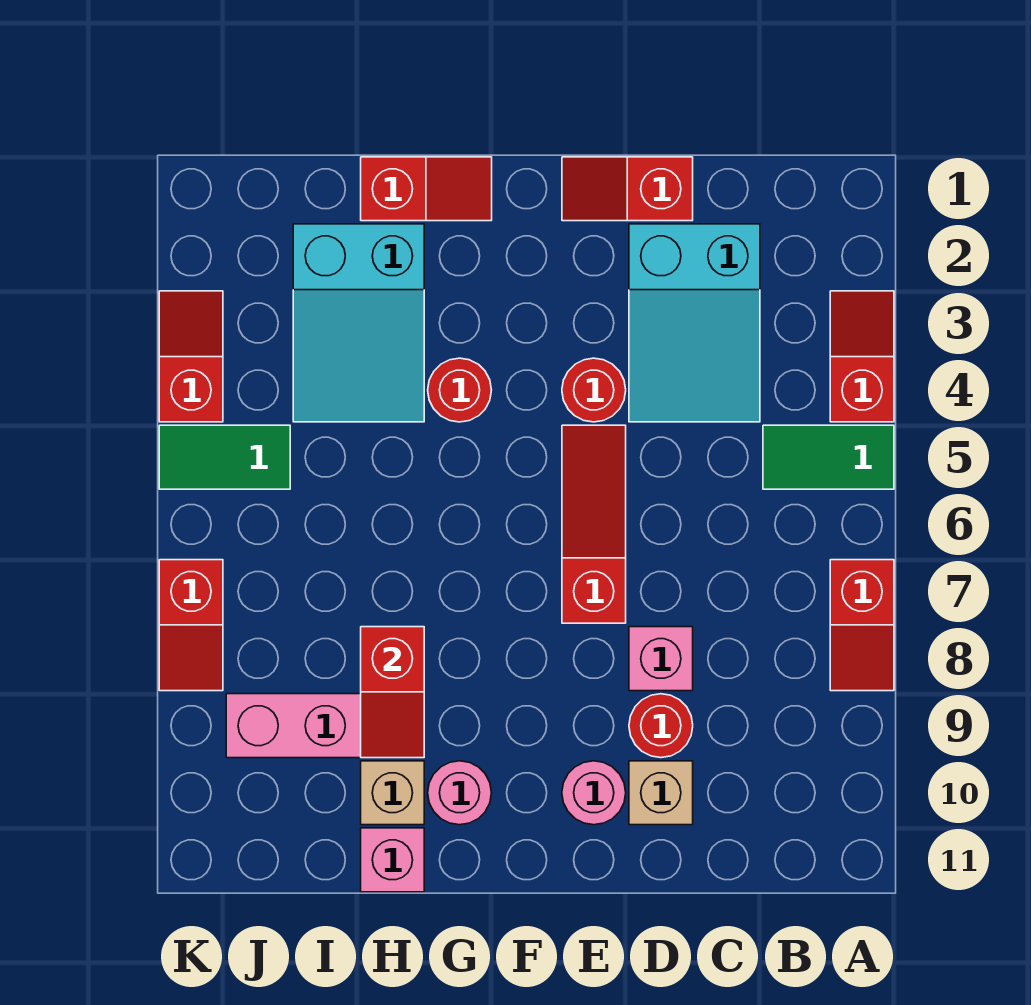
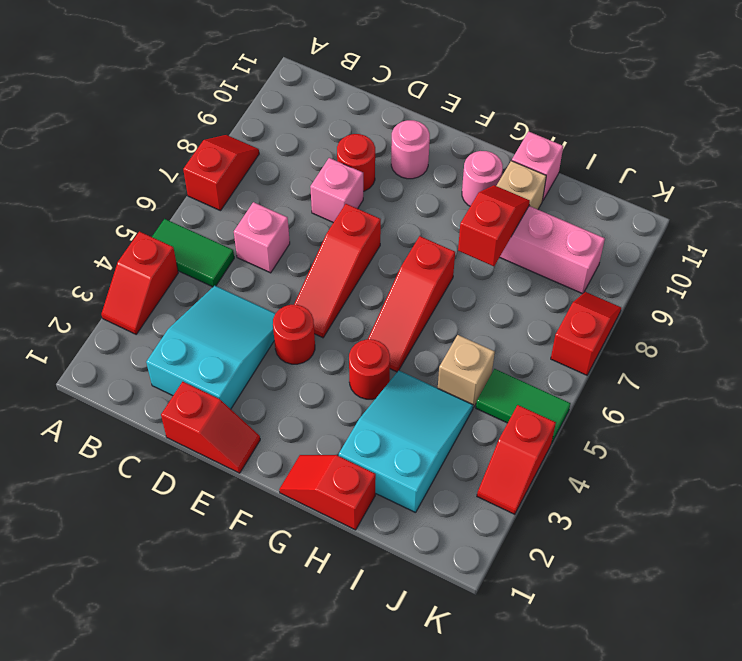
none -> pink 1x1 brick [234,202,290,273]
tan 1x1 brick [629,761,693,825] -> tan 1x1 brick moved to [438,335,495,407]
none -> red 1x3 slope [368,236,455,372]

